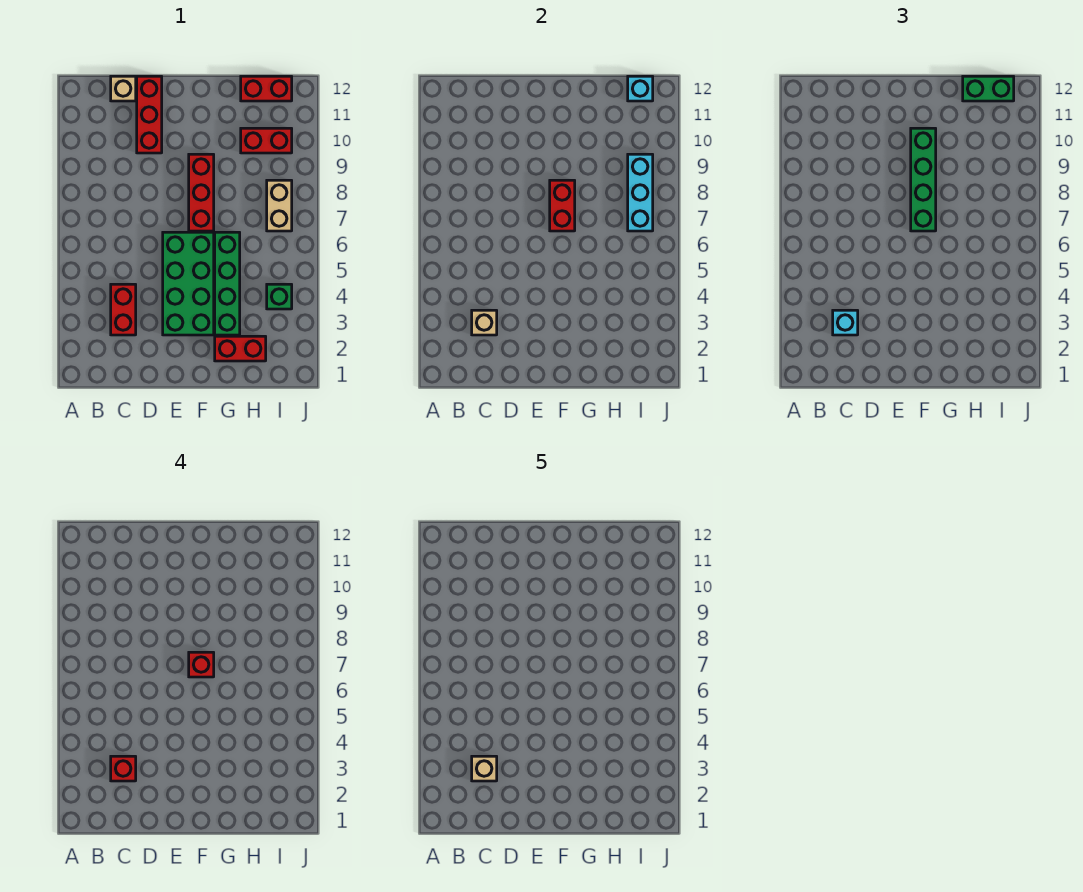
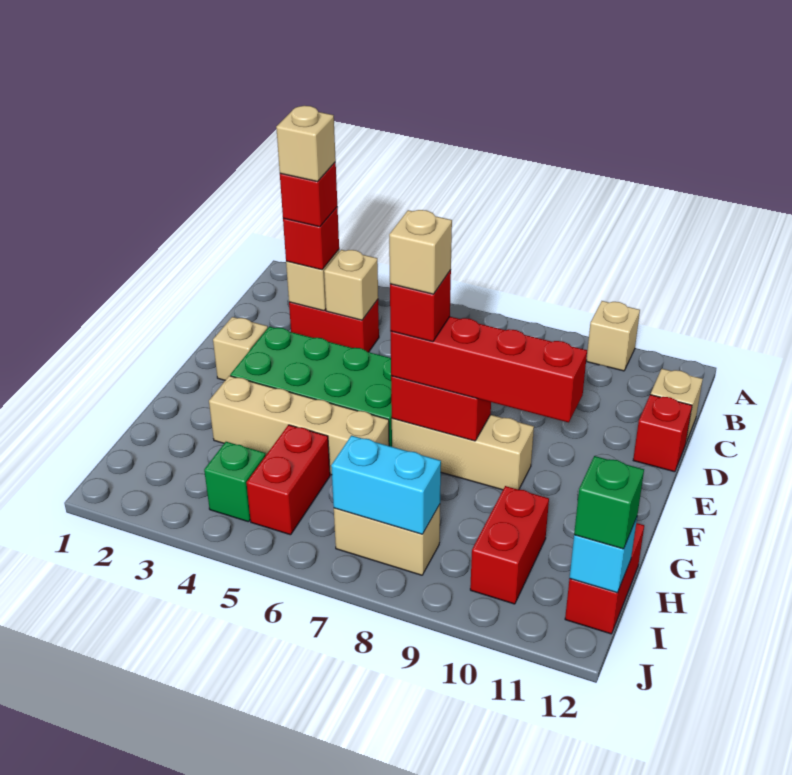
none -> tan 1x1 brick [586,301,640,371]
cyan 1x1 brick [833,310,858,335] -> red 1x1 brick [283,207,339,270]
none -> tan 1x1 brick [324,250,378,320]
red 1x3 brick [137,76,162,153] -> red 1x1 brick [633,395,692,472]
none -> tan 1x1 brick [213,317,268,380]
red 1x3 brick [189,154,214,231] -> tan 1x3 brick [392,415,534,490]
green 1x4 brick [911,128,936,231] -> red 1x4 brick [391,317,587,422]
none -> tan 1x1 brick [389,210,452,294]
red 1x2 brick [215,336,266,361] -> red 1x2 brick moved to [246,425,330,535]
green 1x4 brick [215,232,240,335] -> tan 1x4 brick [209,376,389,475]
green 1x2 brick [963,76,1014,101] -> green 1x1 brick [574,456,644,549]
cyan 1x3 brick [628,154,653,231] -> cyan 1x2 brick [331,436,441,534]

